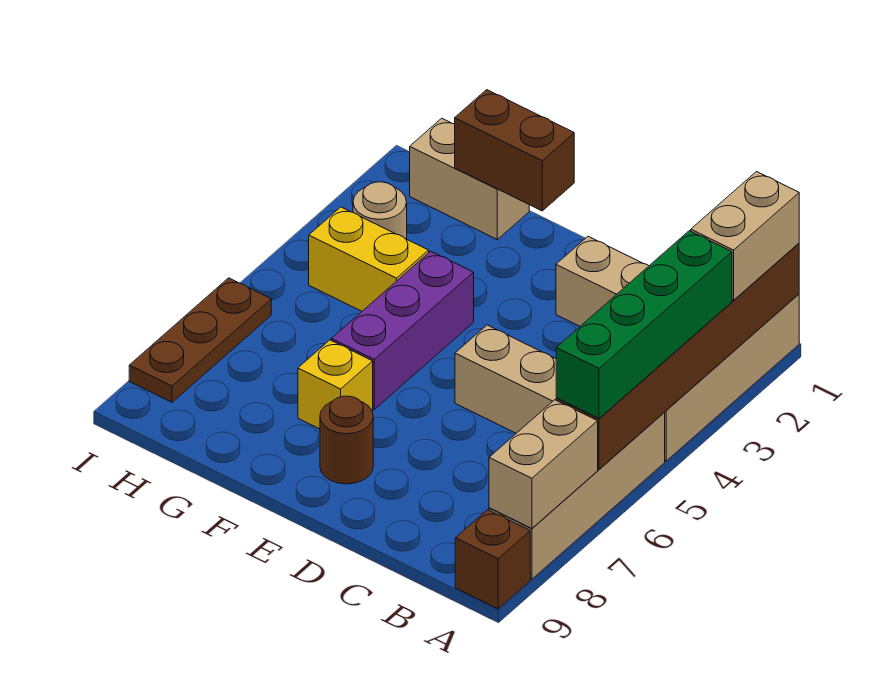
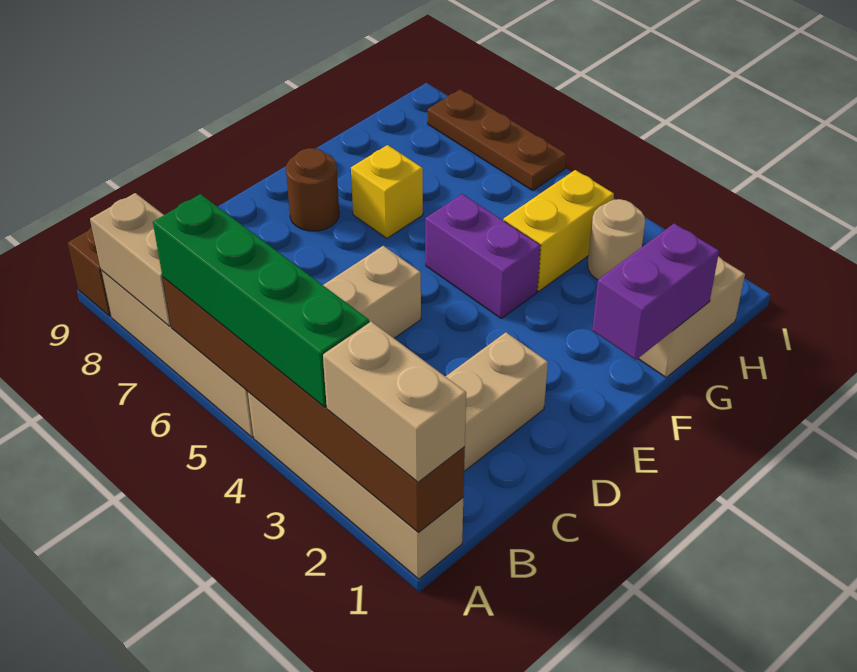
brown 1x2 brick [455,90,574,211] -> purple 1x2 brick [592,223,719,360]
purple 1x3 brick [331,251,474,409] -> purple 1x2 brick [425,194,541,318]

